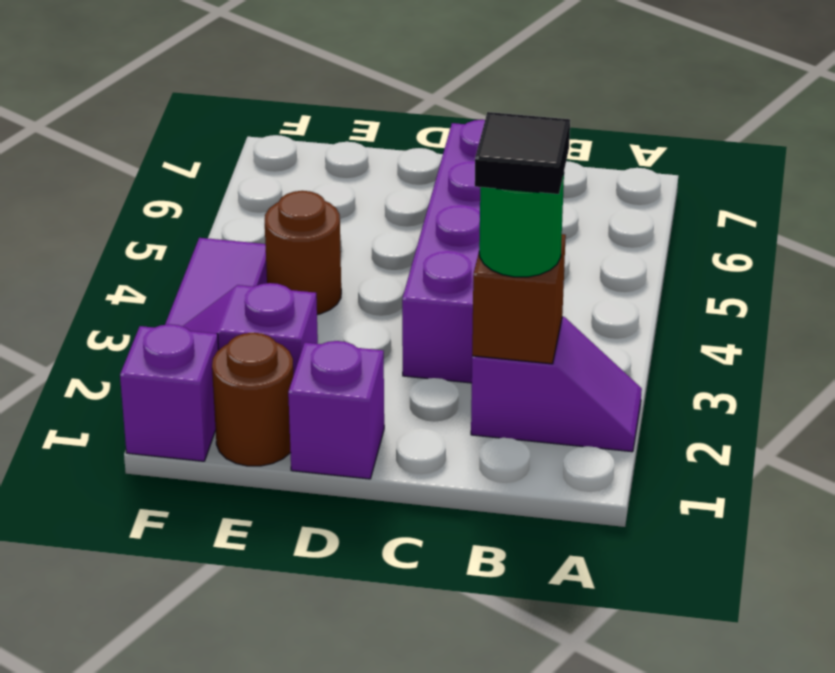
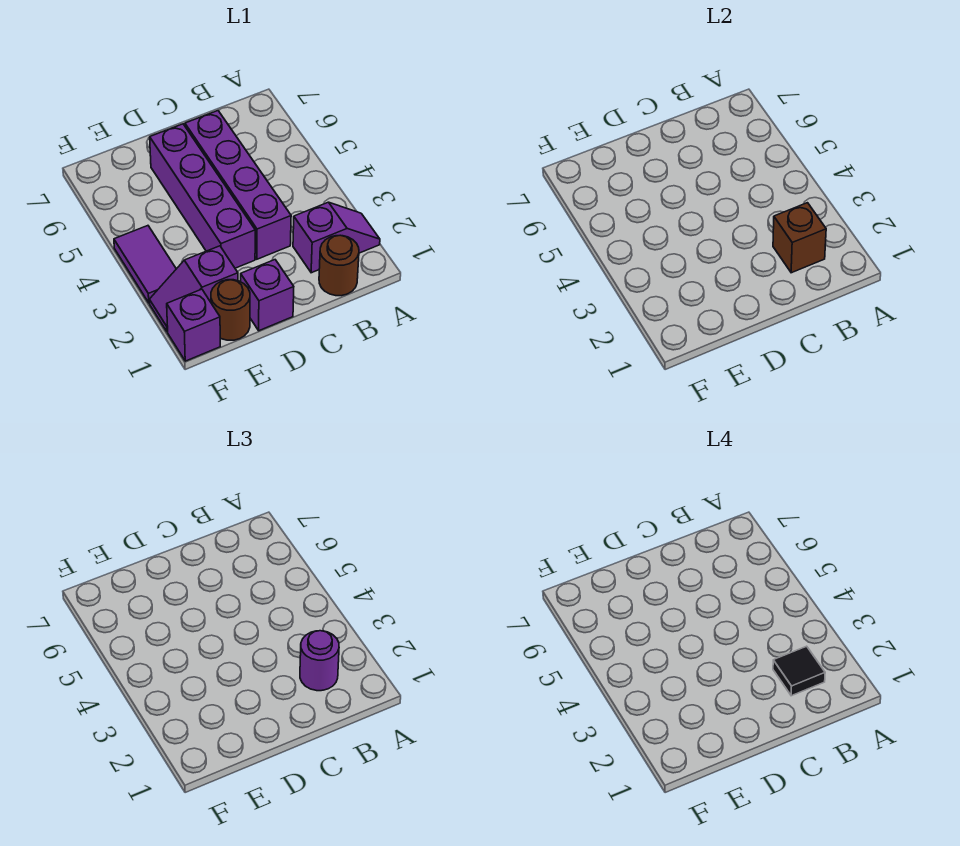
green 1x1 round brick [479,174,564,277] -> purple 1x1 round brick [300,631,339,691]
none -> purple 1x4 brick [150,124,255,268]
brown 1x1 round brick [265,191,341,315] -> brown 1x1 round brick moved to [319,235,359,296]

